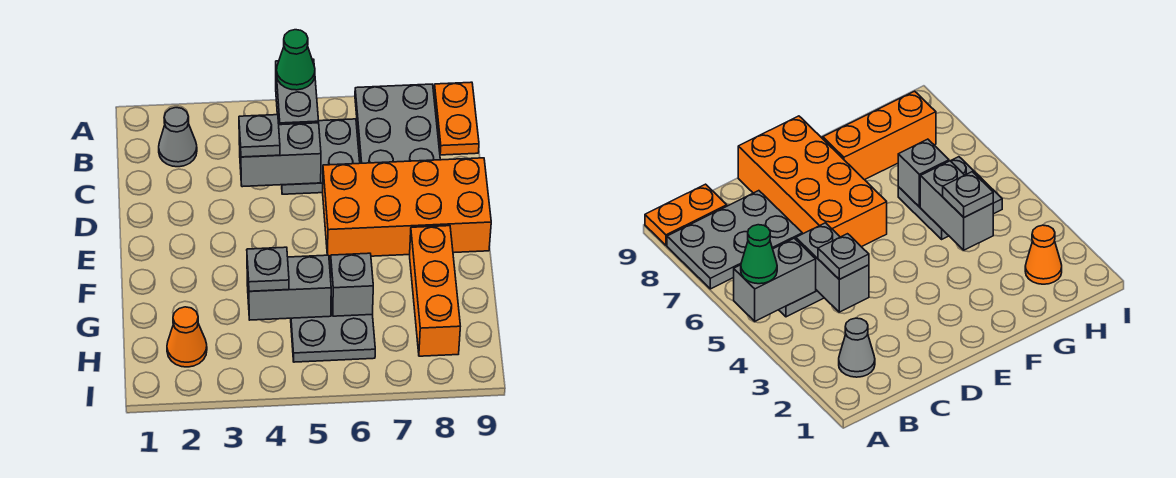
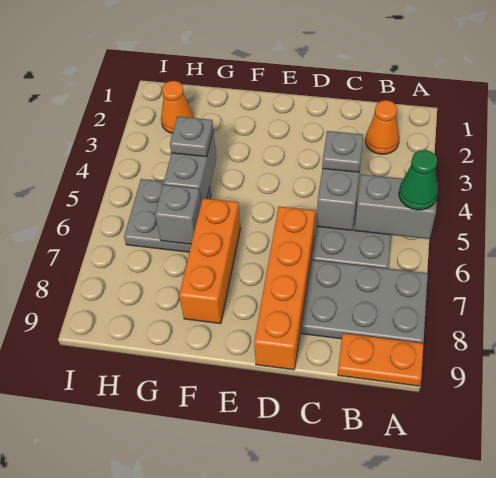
grey 1x1 cone [159,108,197,167] -> orange 1x1 cone [365,100,399,154]
orange 2x4 brick [323,158,491,258] -> orange 1x4 brick [254,206,315,370]
orange 1x3 brick [410,226,460,356] -> orange 1x3 brick turned to [179,198,240,324]

